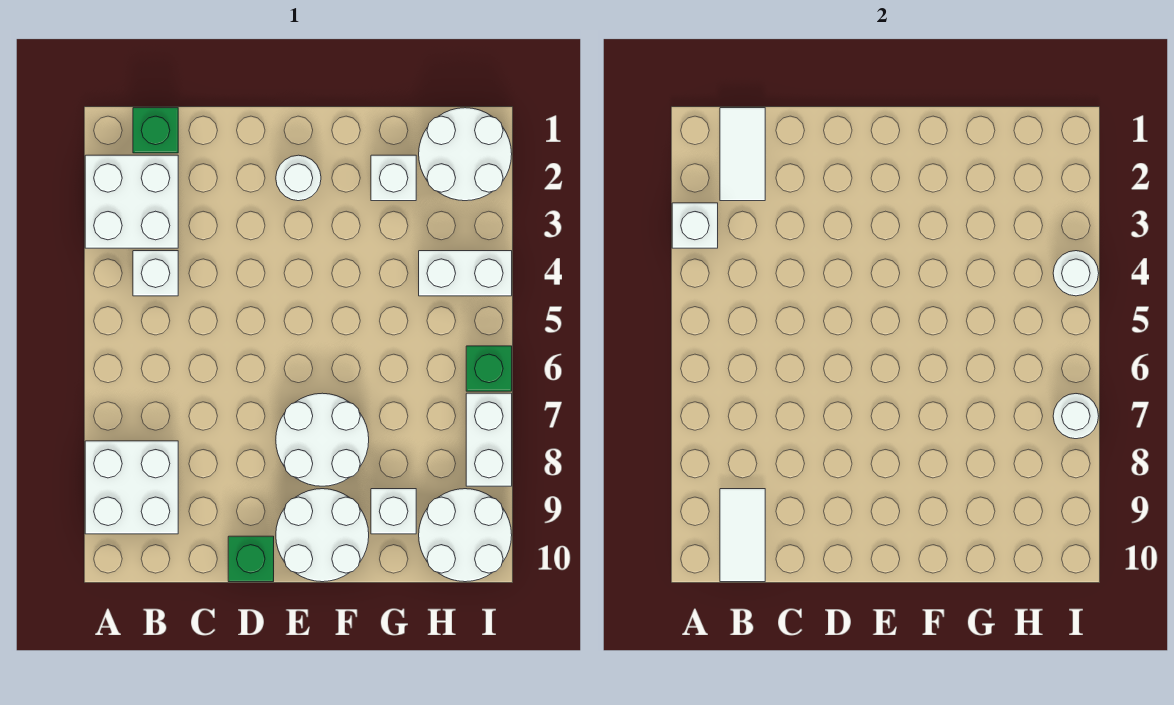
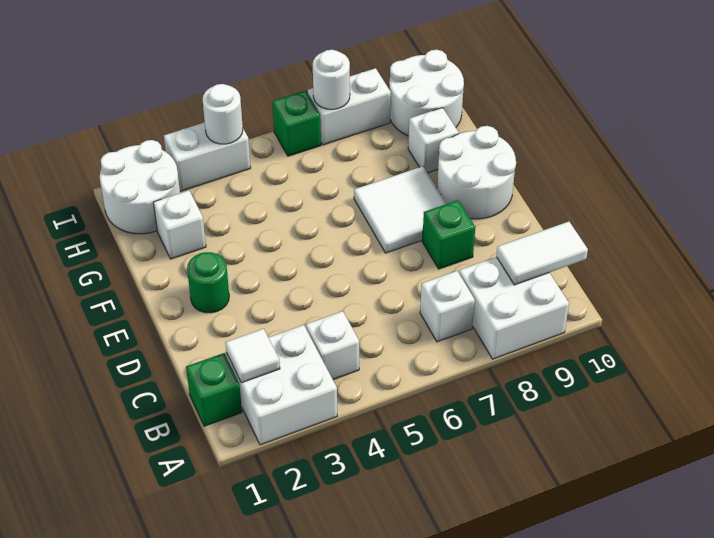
white 1x1 brick [672,203,718,248] -> white 1x1 brick moved to [420,271,475,342]
white 1x2 tile [720,108,765,201] -> white 1x1 tile [225,329,280,383]
green 1x1 brick [228,536,274,582] -> green 1x1 brick moved to [422,200,475,269]
white 1x1 round brick [276,155,321,201] -> green 1x1 round brick [187,252,229,313]
white 2x2 round brick [276,393,369,486] -> white 2x2 tile [354,166,446,253]
white 1x2 brick [419,251,512,296] -> white 1x2 brick turned to [164,122,251,191]

